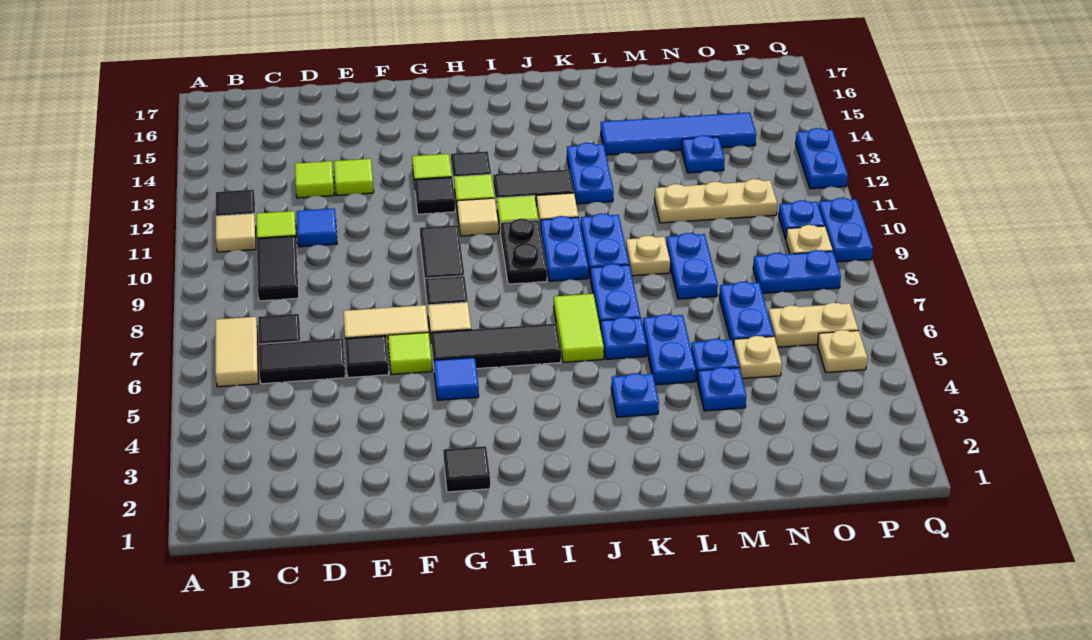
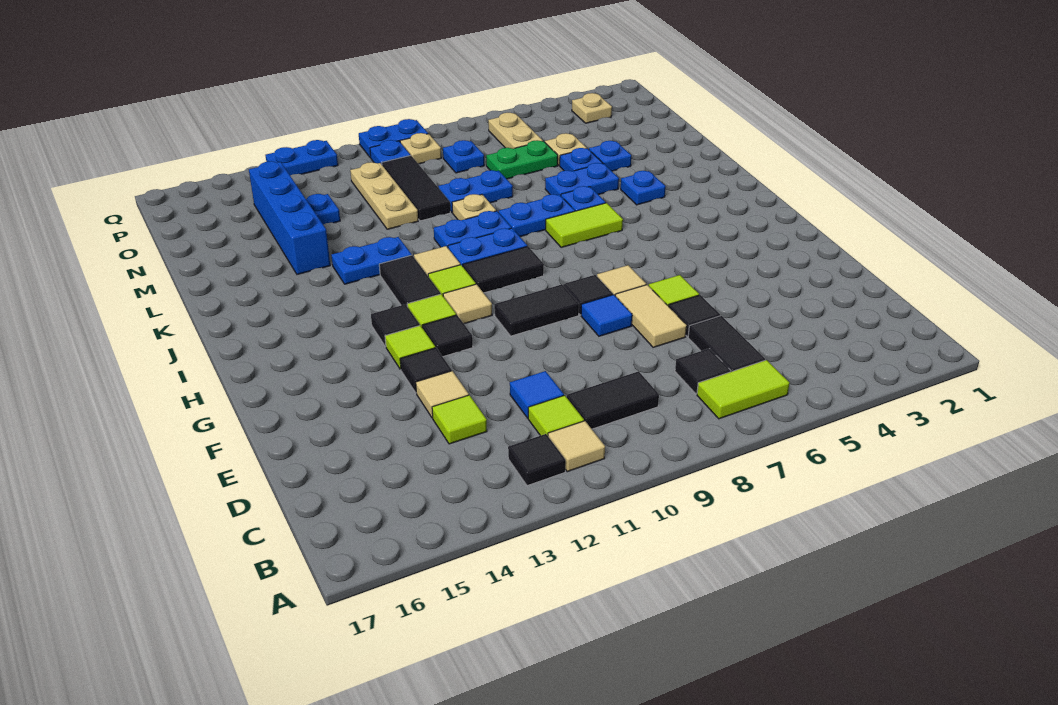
tan 1x2 tile [215,317,259,387] -> lime 1x2 tile [697,360,790,419]
lime 1x1 tile [334,159,374,195] -> tan 1x1 tile [416,371,469,418]
black 1x1 tile [443,446,490,492] -> black 1x1 tile moved to [400,348,452,393]
blue 1x1 tile [434,357,479,400] -> blue 1x1 tile moved to [581,295,632,336]
black 1x3 tile [431,324,561,369] -> black 1x3 tile moved to [382,156,450,221]
black 1x2 plate [500,219,547,284] -> black 1x2 tile [463,246,544,293]
blue 1x4 tile [601,112,756,155] -> blue 1x4 brick [249,161,330,275]
blue 1x2 plate [719,282,774,345] -> green 1x2 plate [486,140,558,179]
blue 1x2 plate [753,250,841,293] -> blue 1x1 plate [443,140,484,173]
tan 1x1 plate [817,330,867,373] -> tan 1x1 plate moved to [572,93,612,123]

